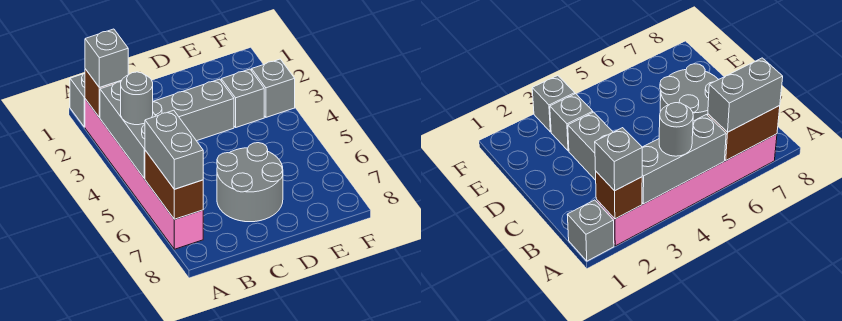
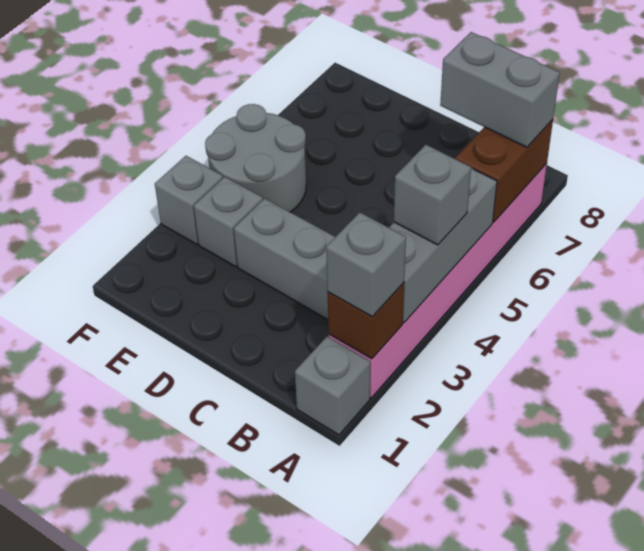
grey 1x1 round brick [121,72,153,125] -> grey 1x1 brick [394,145,471,245]
grey 1x2 brick [145,110,203,189] -> grey 1x2 brick turned to [440,32,560,147]
grey 2x2 round brick [217,143,283,222] -> grey 2x2 round brick moved to [205,104,306,212]

